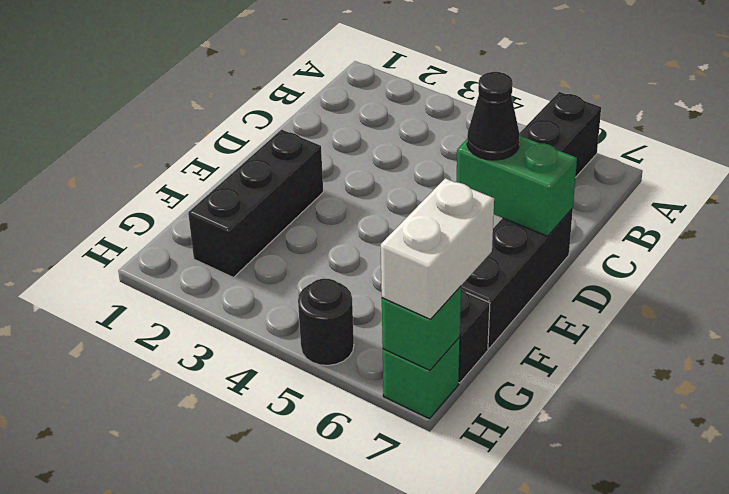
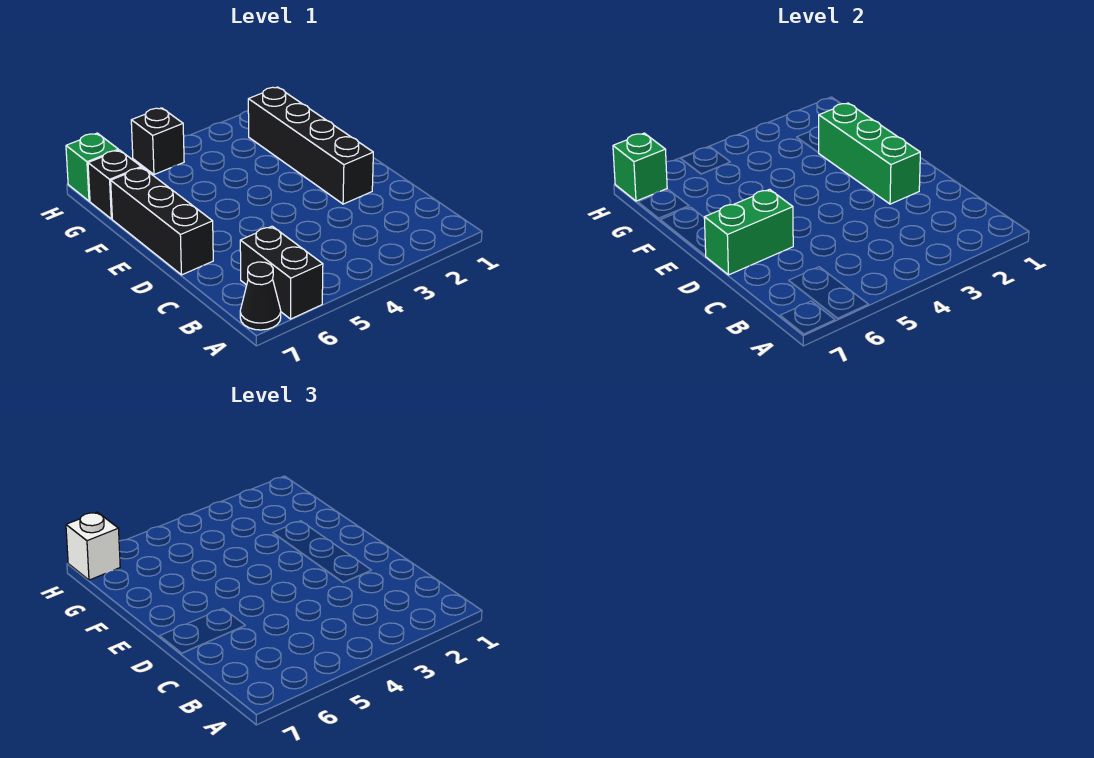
none -> green 1x3 brick [819,103,920,204]
black 1x1 cone [467,72,520,160] -> black 1x1 cone moved to [240,262,281,330]
black 1x3 brick [188,130,323,277] -> black 1x4 brick [248,87,373,204]
white 1x2 brick [381,178,494,319] -> white 1x1 brick [66,512,120,580]
black 1x1 round brick [298,278,354,365] -> black 1x1 brick [131,108,184,174]

